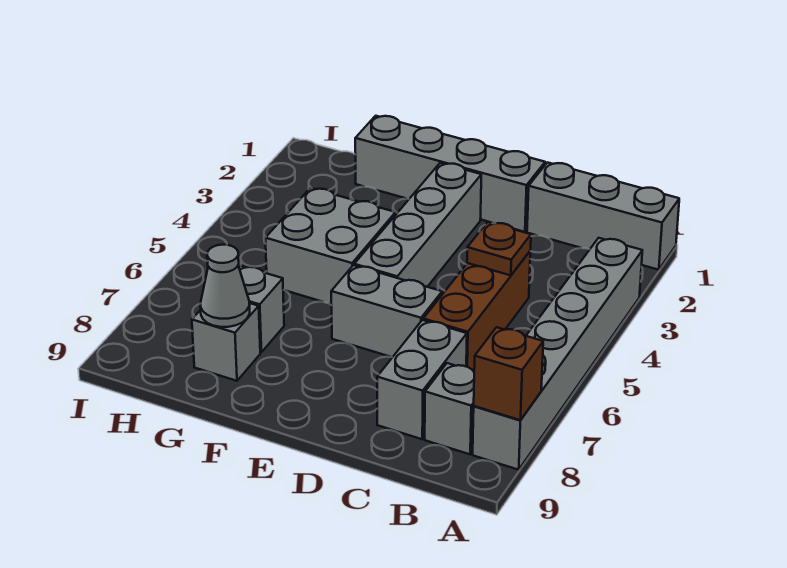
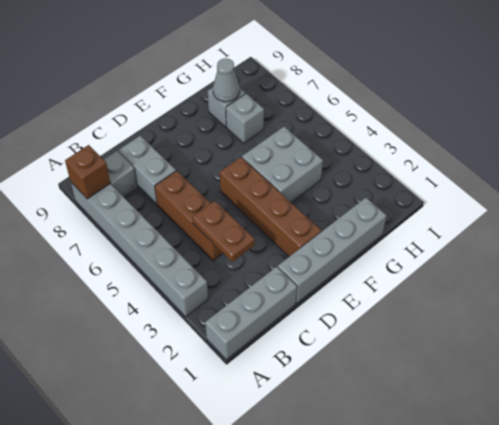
brown 1x1 plate [467,222,531,275] -> brown 1x2 plate [192,201,255,262]
grey 1x2 brick [331,265,442,357] -> none
grey 1x4 brick [354,163,481,287] -> brown 1x4 brick [220,157,321,257]

